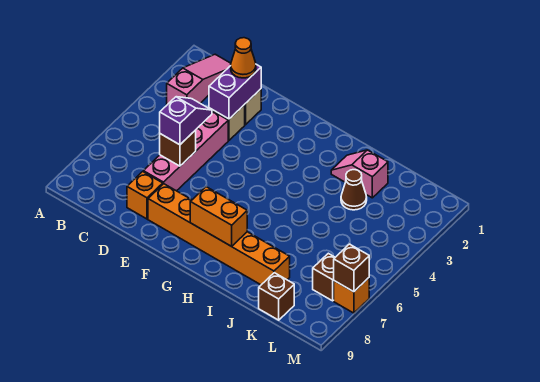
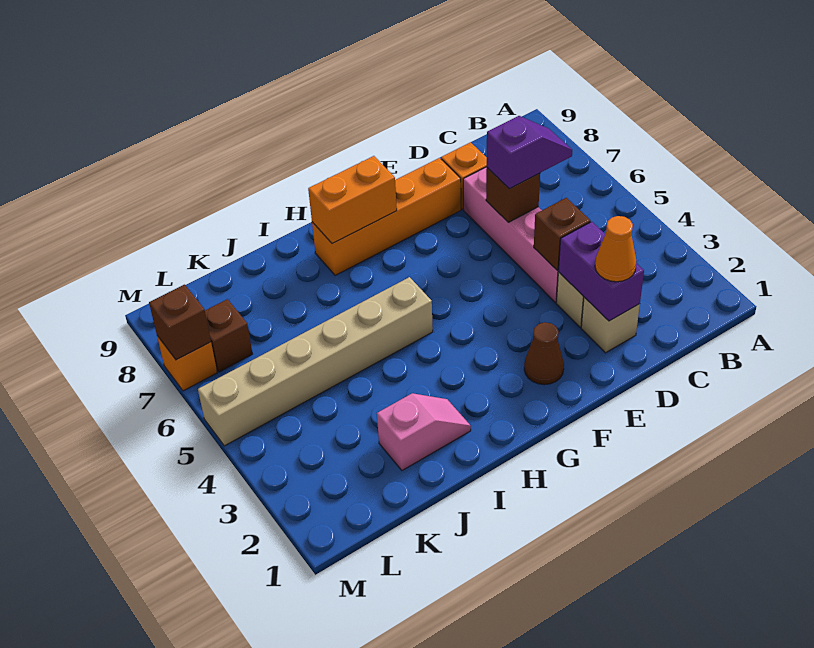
pink 1x3 slope [167,54,231,105] -> none
purple 1x2 slope [160,97,212,145] -> purple 1x2 slope turned to [487,116,572,189]
orange 1x6 brick [148,184,290,285] -> orange 1x4 brick [312,158,461,276]
none -> tan 1x6 brick [198,277,433,446]
brown 1x1 cone [341,170,367,210] -> brown 1x1 cone moved to [524,322,564,385]
brown 1x1 brick [259,273,294,320] -> brown 1x1 brick moved to [534,198,591,270]

